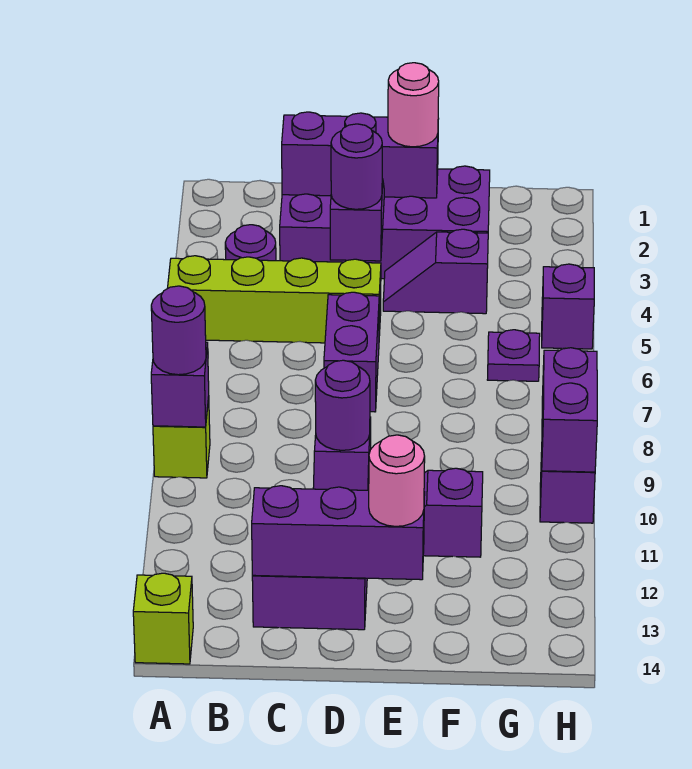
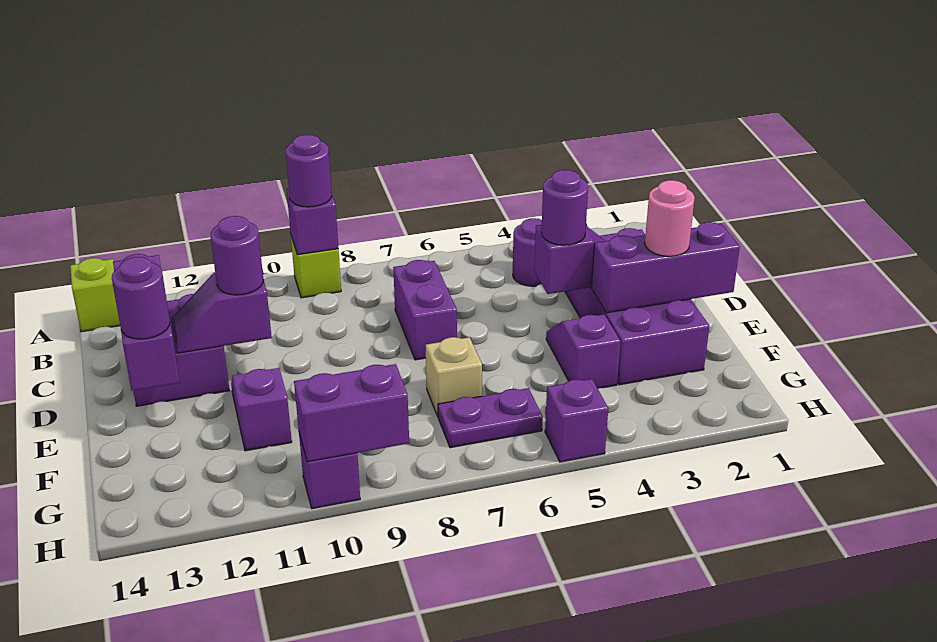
lime 1x4 brick [167,256,381,343] -> none
purple 1x3 brick [282,112,438,198] -> purple 1x3 brick turned to [591,222,740,313]
purple 1x2 brick [324,292,379,412] -> purple 1x2 brick turned to [393,260,457,360]
pink 1x1 round brick [369,435,425,526] -> purple 1x1 round brick [112,257,170,339]
none -> tan 1x1 brick [426,337,482,416]
purple 1x1 plate [487,330,540,381] -> purple 1x2 plate [438,388,543,448]

